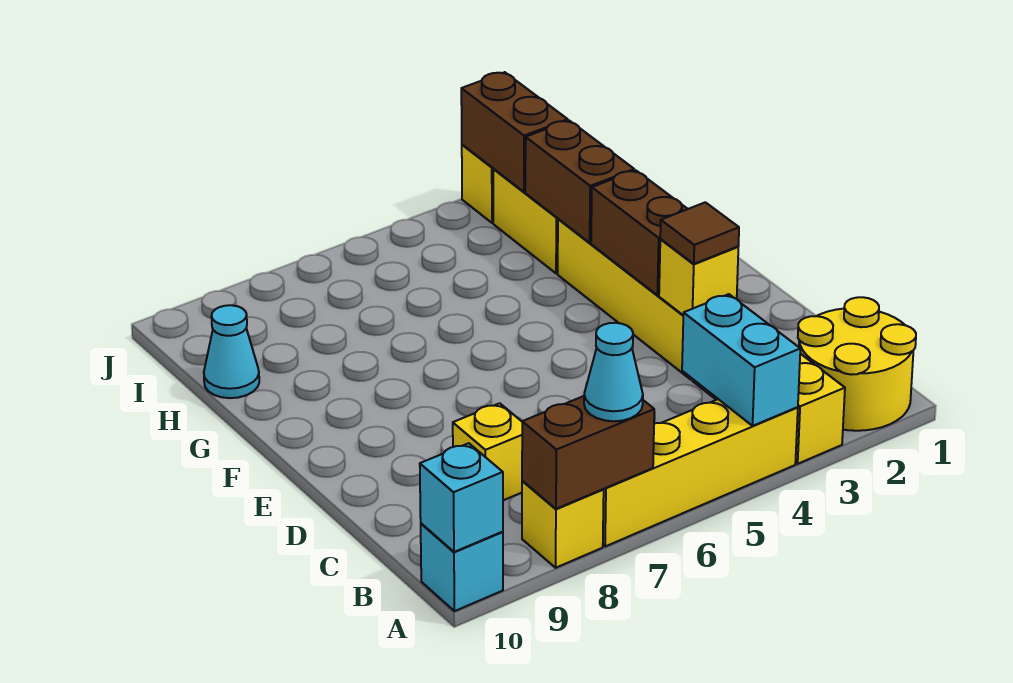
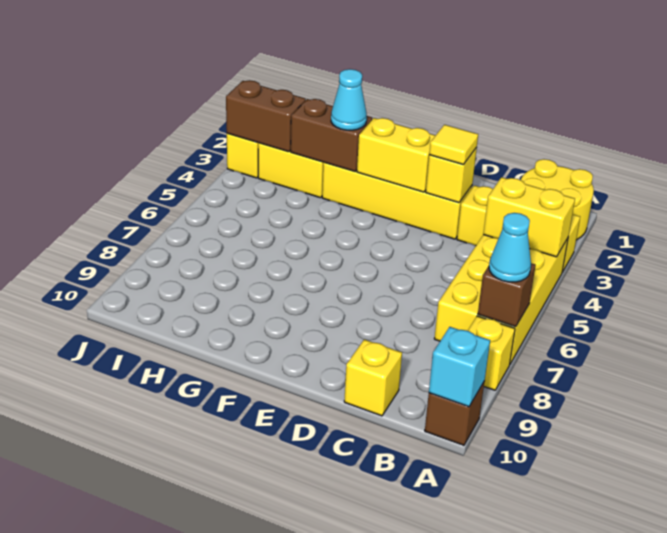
yellow 1x4 brick [603,399,798,547] -> yellow 2x4 brick [434,235,568,364]
cyan 1x2 brick [682,294,800,426] -> yellow 1x2 brick [483,177,575,257]
brown 1x2 brick [522,396,654,509] -> brown 1x1 brick [478,263,536,327]
cyan 1x1 brick [421,524,503,611] -> brown 1x1 brick [425,381,485,445]
yellow 1x1 brick [453,403,522,500] -> yellow 1x1 brick moved to [344,339,402,416]
brown 1x1 tile [660,202,739,264] -> yellow 1x1 tile [429,125,478,165]
brown 1x2 brick [591,170,687,295] -> yellow 1x2 brick [357,118,436,192]
cyan 1x1 cone [204,305,259,398] -> cyan 1x1 cone moved to [331,69,367,130]

